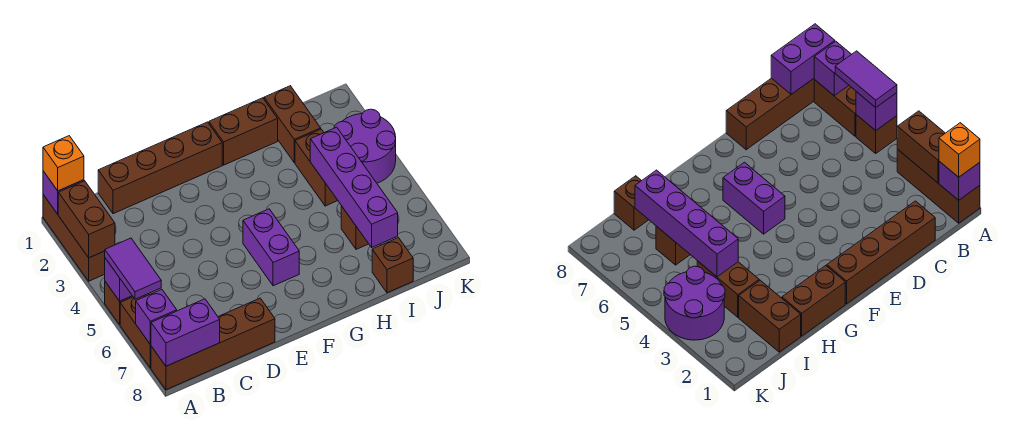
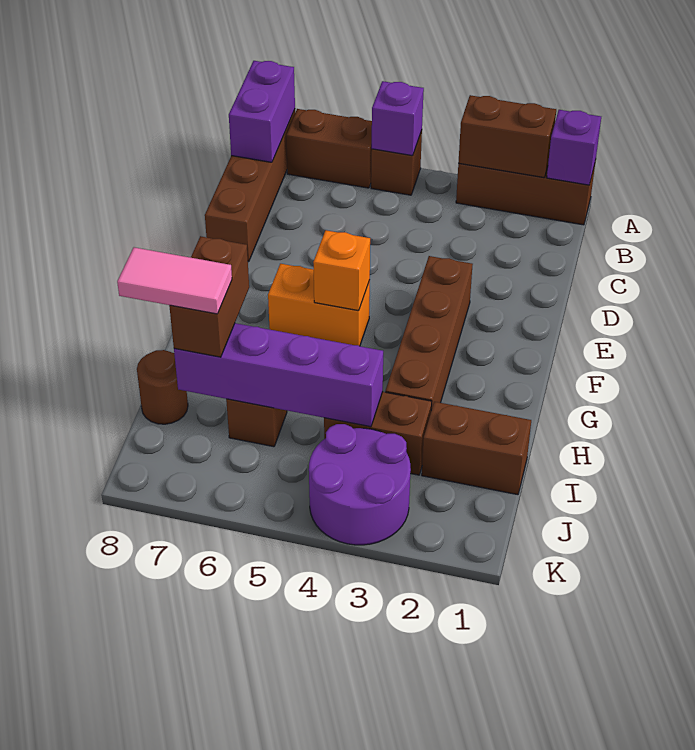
orange 1x1 brick [43,136,84,191] -> orange 1x1 brick moved to [313,230,370,311]
purple 1x2 tile [105,238,161,299] -> none
purple 1x1 brick [136,289,177,345] -> none
brown 1x4 brick [98,122,222,214] -> brown 1x4 brick moved to [385,256,473,410]
purple 1x2 brick [243,209,299,286] -> orange 1x2 brick [268,264,370,346]
brown 1x2 brick [209,98,278,165] -> brown 1x2 brick moved to [169,236,249,357]
none -> pink 1x2 tile [117,247,232,314]
brown 1x1 brick [372,238,413,293] -> brown 1x1 round brick [137,350,188,424]

